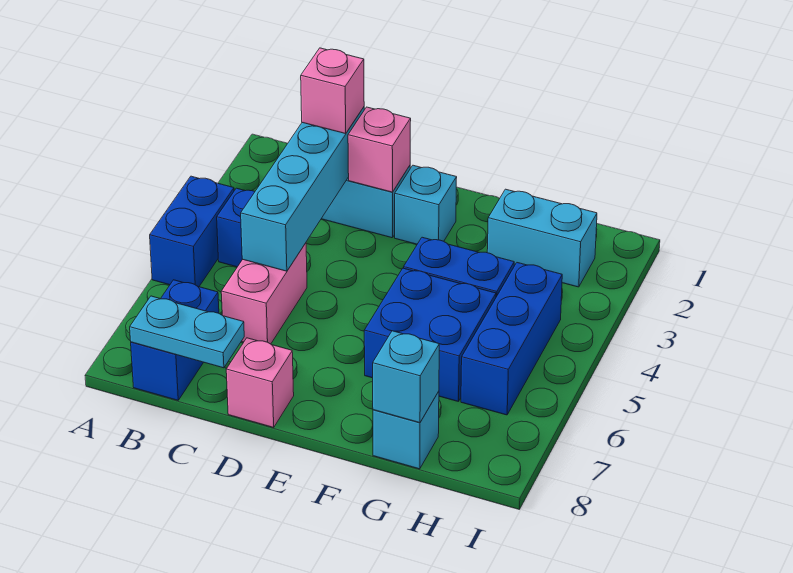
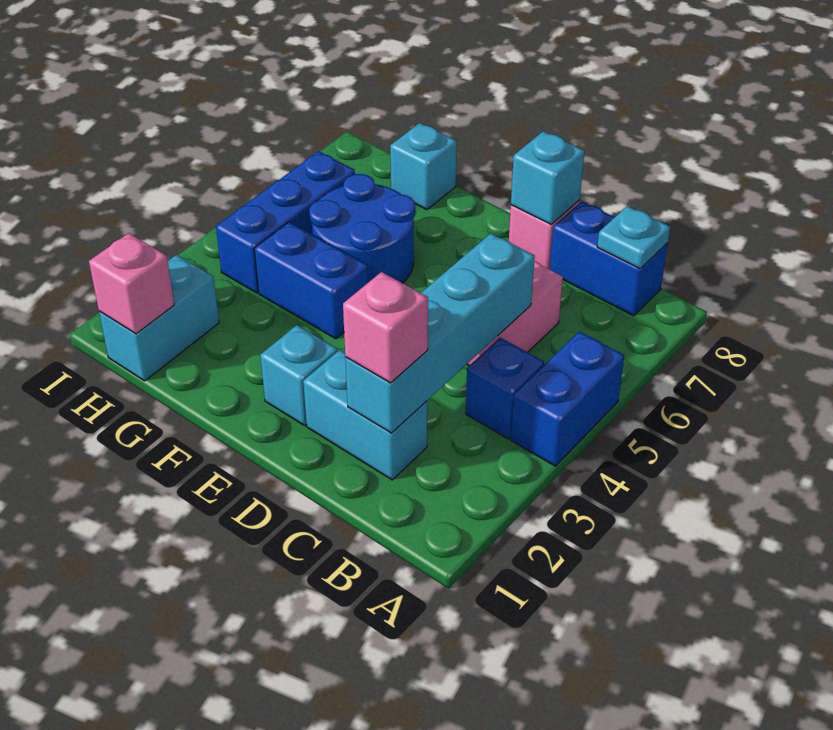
blue 1x2 brick [131,280,219,400] -> blue 1x2 brick turned to [550,201,668,316]
cyan 1x2 plate [130,296,244,368] -> cyan 1x1 plate [597,206,670,269]
pink 1x1 brick [348,107,411,192] -> pink 1x1 brick moved to [89,233,174,334]
blue 2x2 brick [364,268,496,402] -> blue 2x2 round brick [309,174,415,283]
cyan 1x2 brick [487,189,597,287] -> cyan 1x2 brick turned to [99,255,219,381]
cyan 1x1 brick [373,331,439,423] -> cyan 1x1 brick moved to [511,131,584,224]

